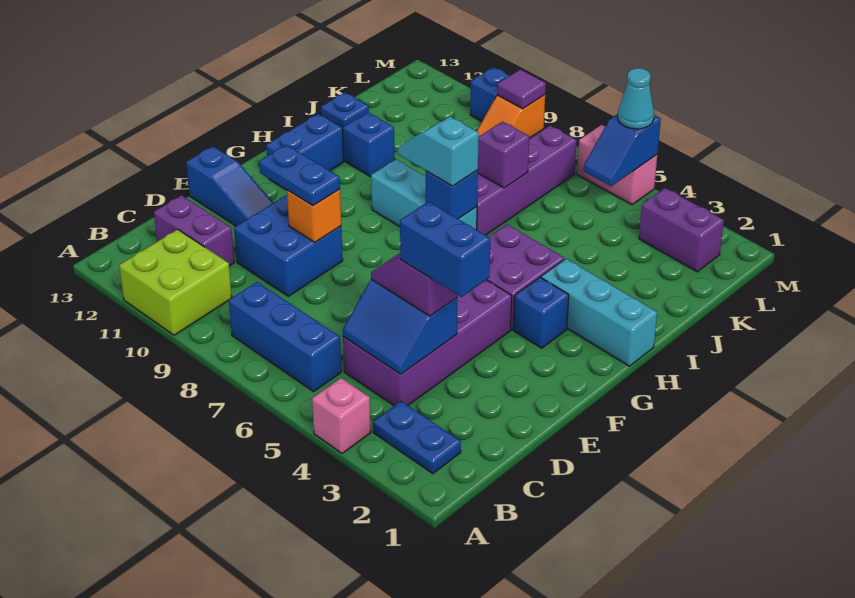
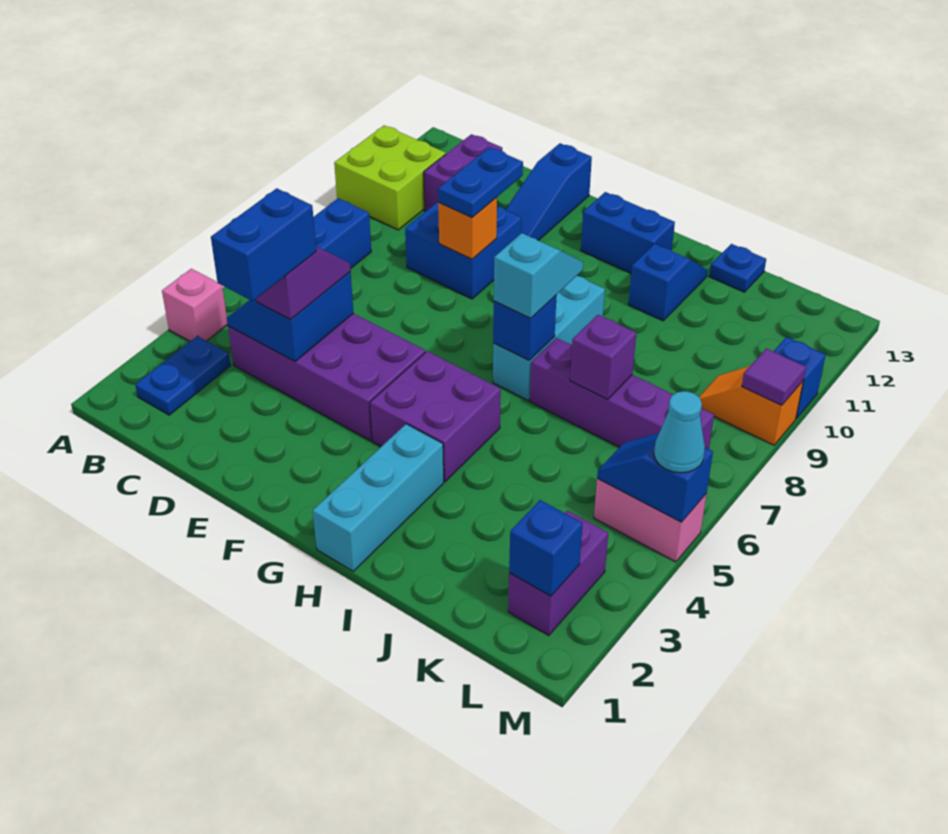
blue 1x1 brick [513,277,569,348] -> blue 1x1 brick moved to [509,500,583,596]
pink 1x2 brick [577,125,657,205] -> pink 1x2 brick turned to [594,479,706,562]

